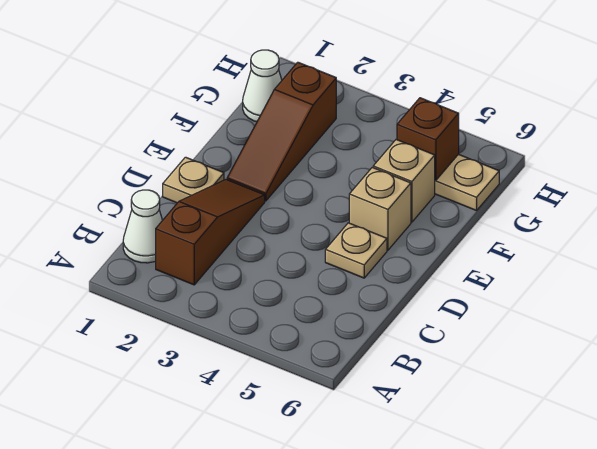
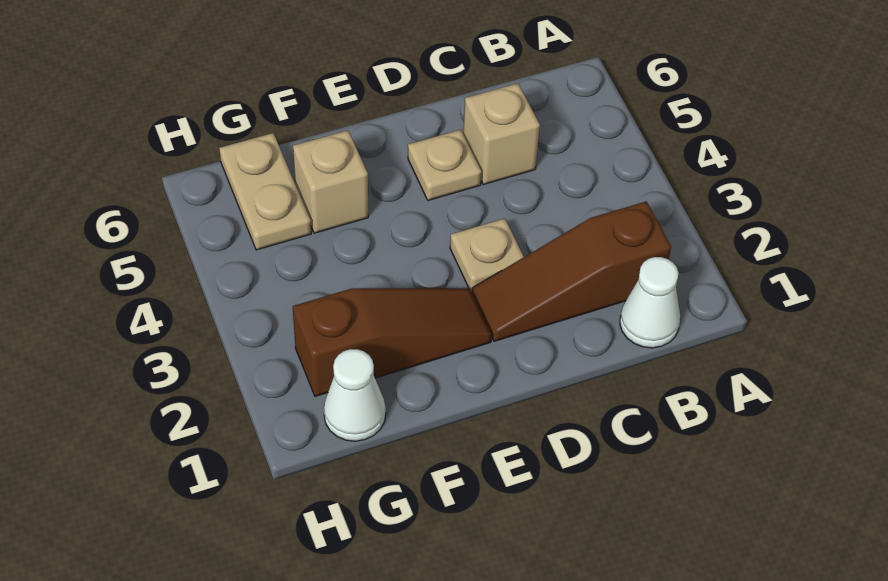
tan 1x1 plate [163,157,224,203] -> tan 1x1 plate moved to [450,218,524,292]
tan 1x1 brick [349,167,411,250] -> tan 1x1 brick moved to [463,83,540,185]
brown 1x1 brick [397,98,459,180] -> none

